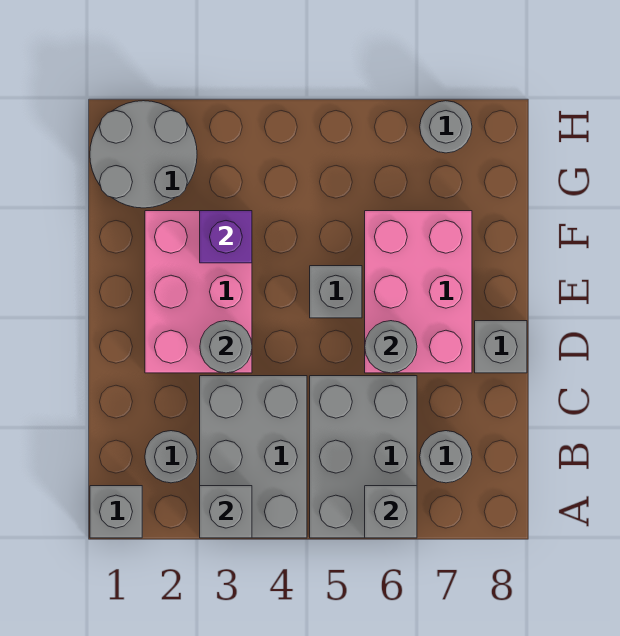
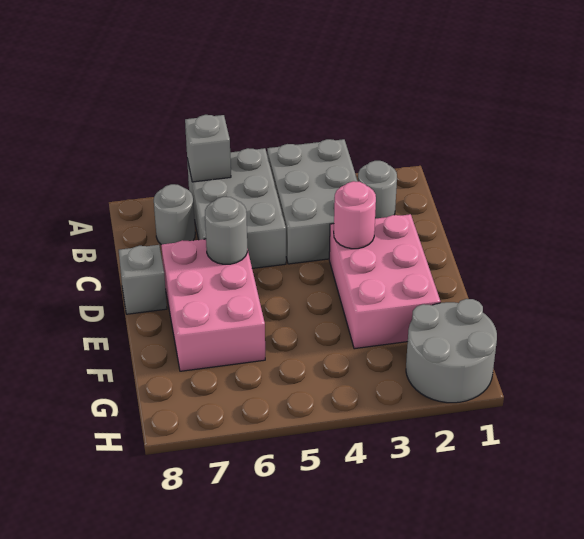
grey 1x1 brick [90,486,142,538] -> none
grey 1x1 brick [200,486,252,538] -> none
grey 1x1 round brick [200,321,252,373] -> pink 1x1 round brick [334,181,376,249]
grey 1x1 brick [310,266,362,318] -> none
purple 1x1 brick [200,211,252,263] -> none
grey 1x1 round brick [420,101,472,153] -> none

